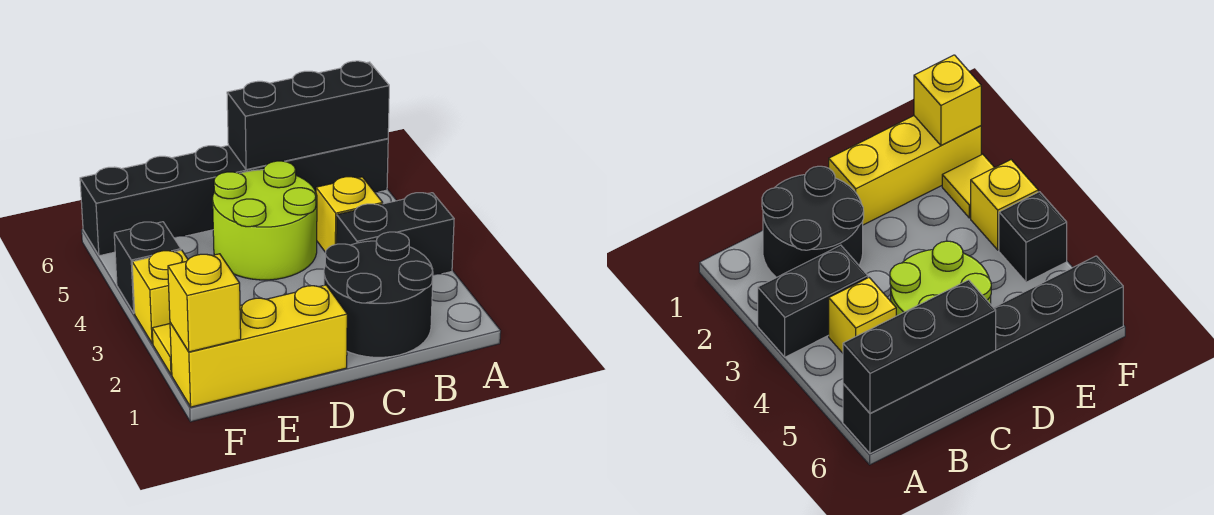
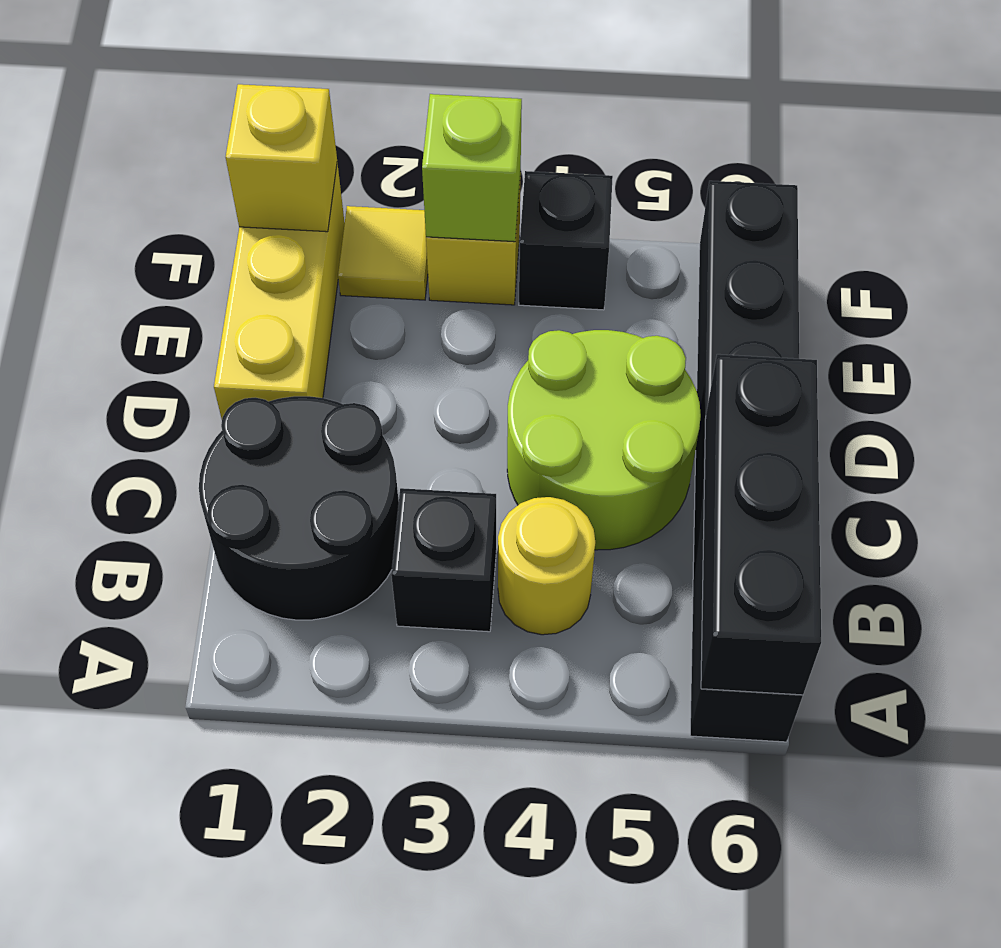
black 1x2 brick [336,193,454,275] -> black 1x1 brick [391,488,496,632]
yellow 1x1 brick [316,177,383,252] -> yellow 1x1 round brick [498,497,595,635]
none -> lime 1x1 brick [422,94,522,242]

